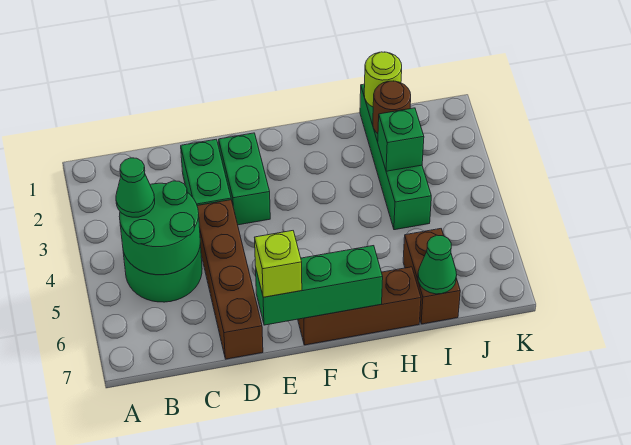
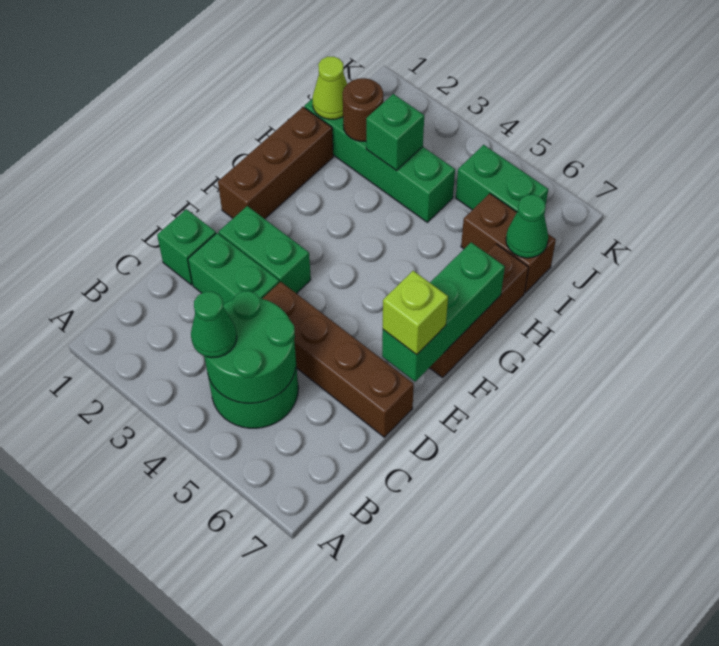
none -> green 1x1 brick [157,209,216,285]
none -> brown 1x3 brick [218,107,333,219]
lime 1x1 round brick [364,52,402,107] -> lime 1x1 cone [312,57,347,119]
none -> green 1x2 brick [456,145,548,212]

